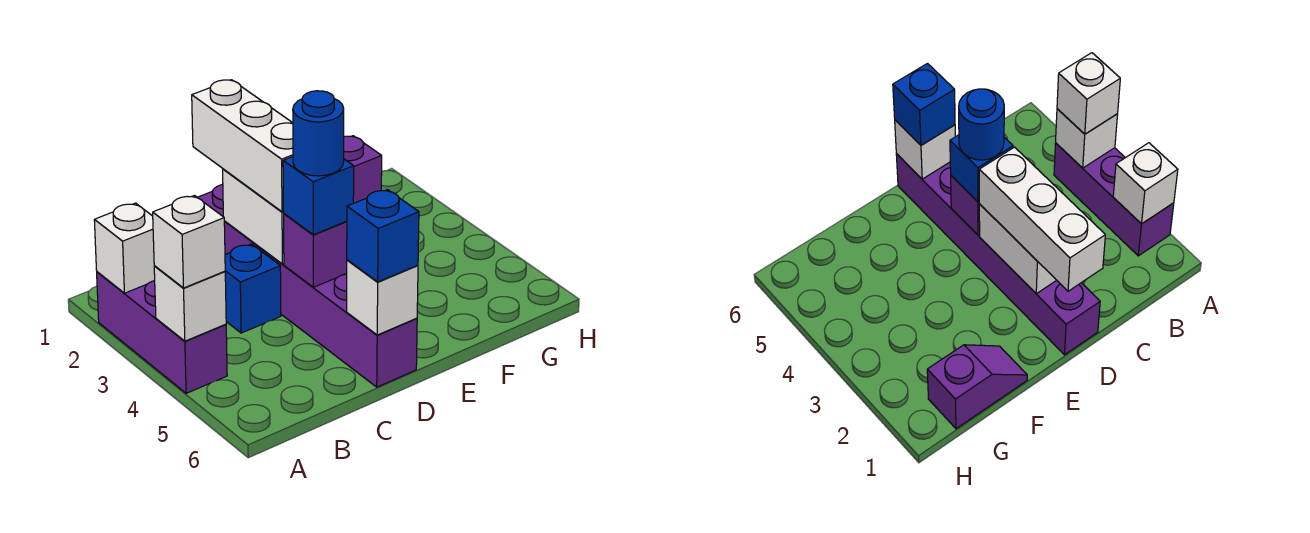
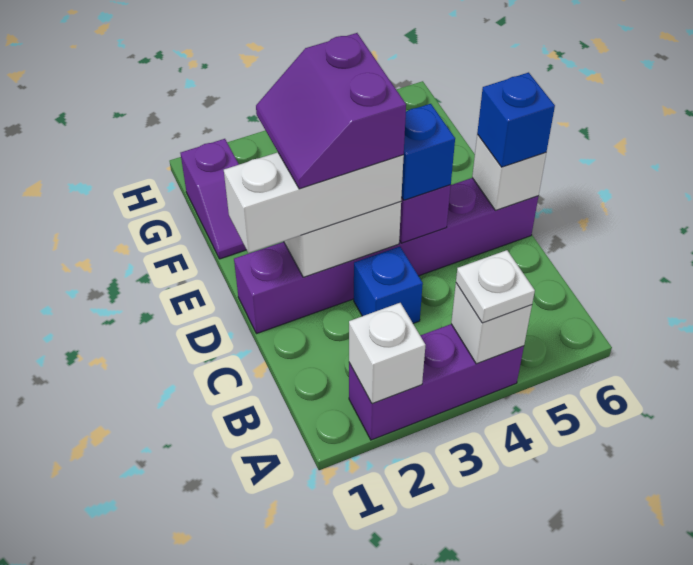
white 1x1 brick [153,196,225,288] -> white 1x1 plate [456,250,535,323]
none -> purple 2x2 slope [256,33,406,189]
blue 1x1 round brick [293,91,344,176] -> none

